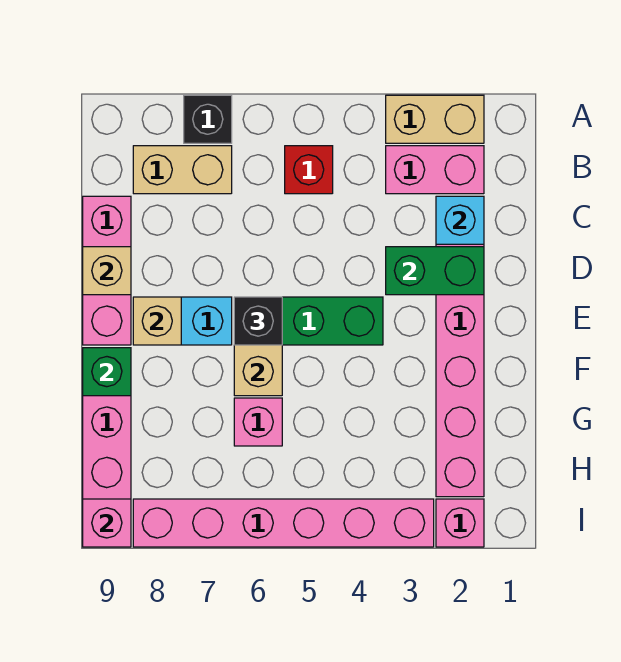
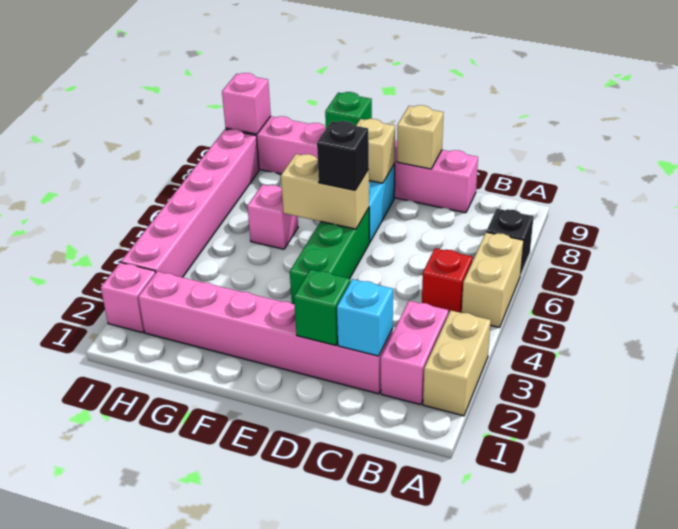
tan 1x2 brick [133,146,232,194] -> tan 1x2 brick moved to [462,232,524,328]
green 1x2 brick [386,247,484,295] -> green 1x1 brick [294,269,350,345]

